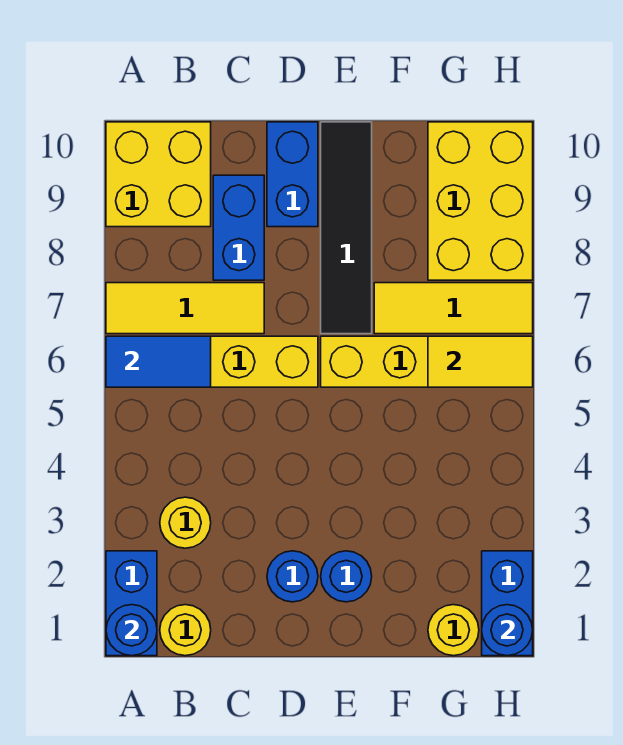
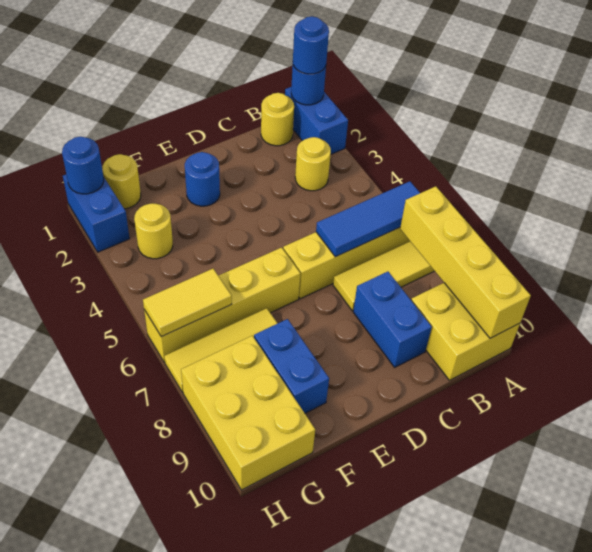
blue 1x2 tile [106,336,211,387] -> blue 1x3 tile [316,181,420,257]
none -> yellow 1x4 brick [400,186,531,338]
blue 1x1 round brick [267,551,318,602] -> blue 1x1 round brick moved to [293,16,329,74]
blue 1x2 brick [267,122,318,227] -> blue 1x2 brick moved to [254,319,329,413]
black 1x4 tile [321,122,372,334] -> none
none -> yellow 1x1 round brick [134,203,173,259]

